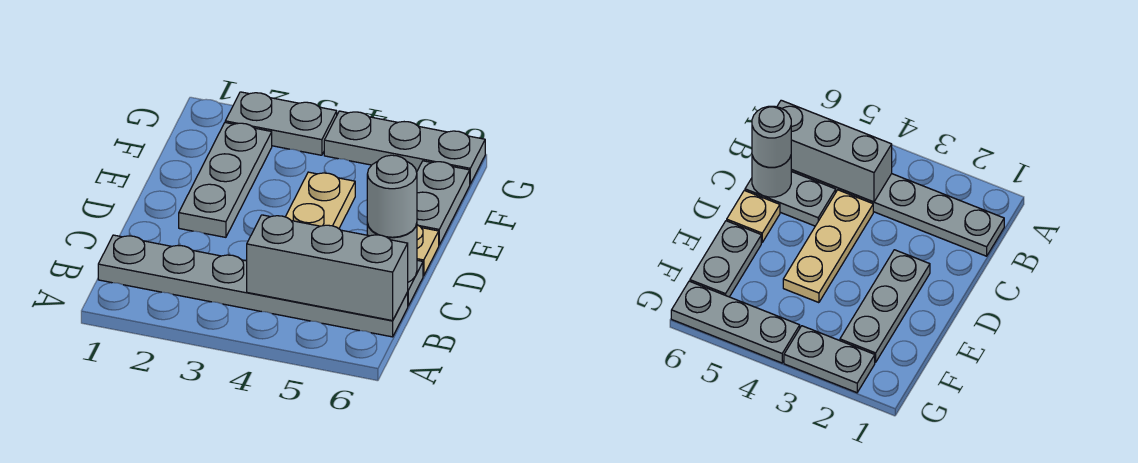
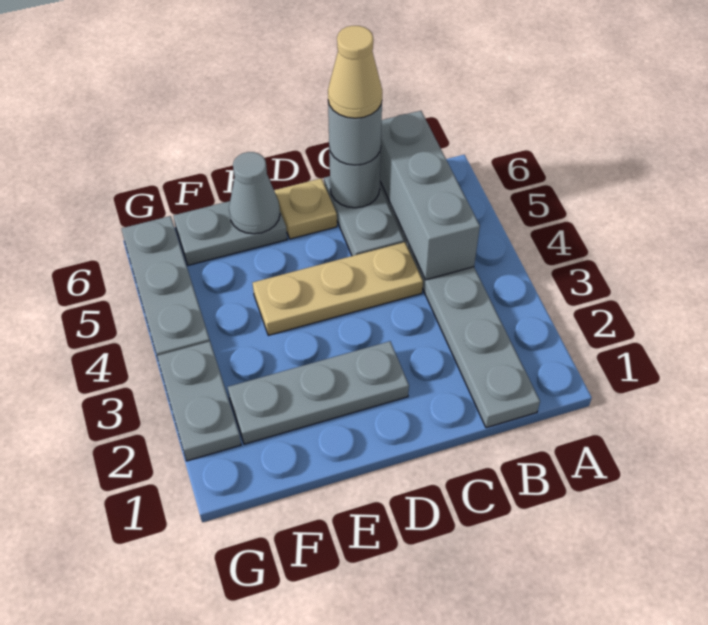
none -> tan 1x1 cone [328,26,382,118]
none -> grey 1x1 cone [229,152,280,234]

